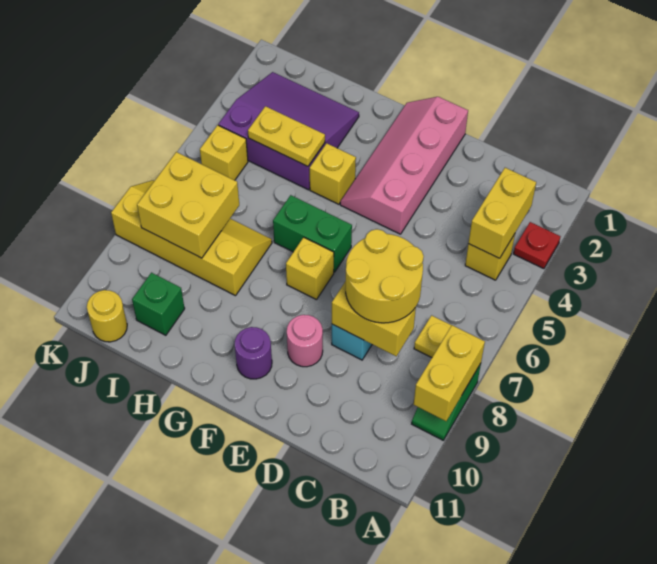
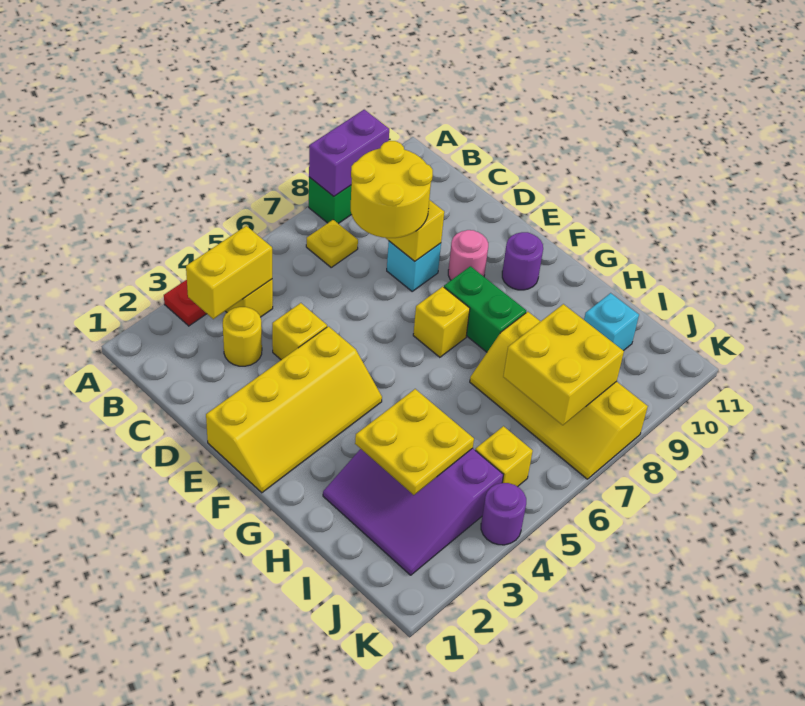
yellow 1x2 brick [414,325,485,421] -> purple 1x2 brick [309,110,389,196]
pink 2x4 slope [340,97,468,234] -> yellow 2x4 slope [206,326,382,493]
green 1x2 brick [273,195,352,272] -> green 1x2 brick moved to [444,266,526,352]
yellow 1x1 brick [310,143,356,204] -> yellow 1x1 brick moved to [272,303,327,360]
yellow 1x2 plate [248,106,325,166] -> yellow 2x2 plate [355,389,474,495]
green 1x1 brick [132,273,185,335] -> cyan 1x1 brick [584,293,639,351]
yellow 1x1 round brick [87,290,127,342] -> yellow 1x1 round brick moved to [223,307,262,366]
none -> purple 1x1 round brick [481,483,526,545]

